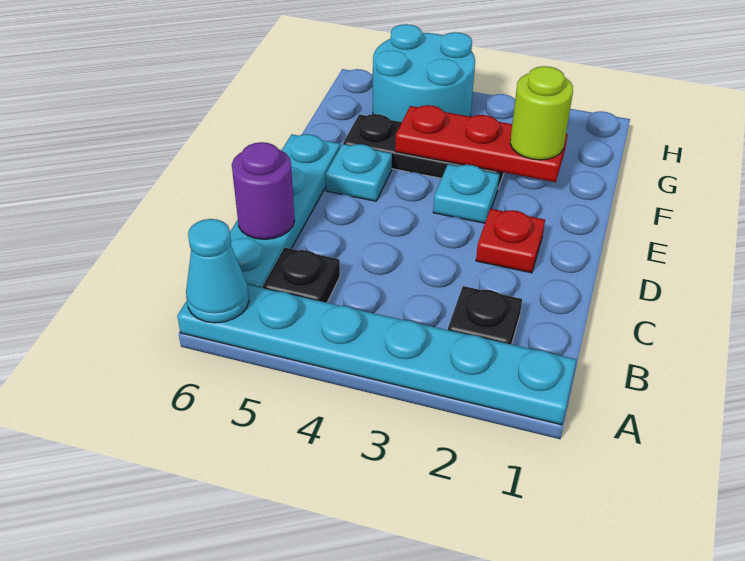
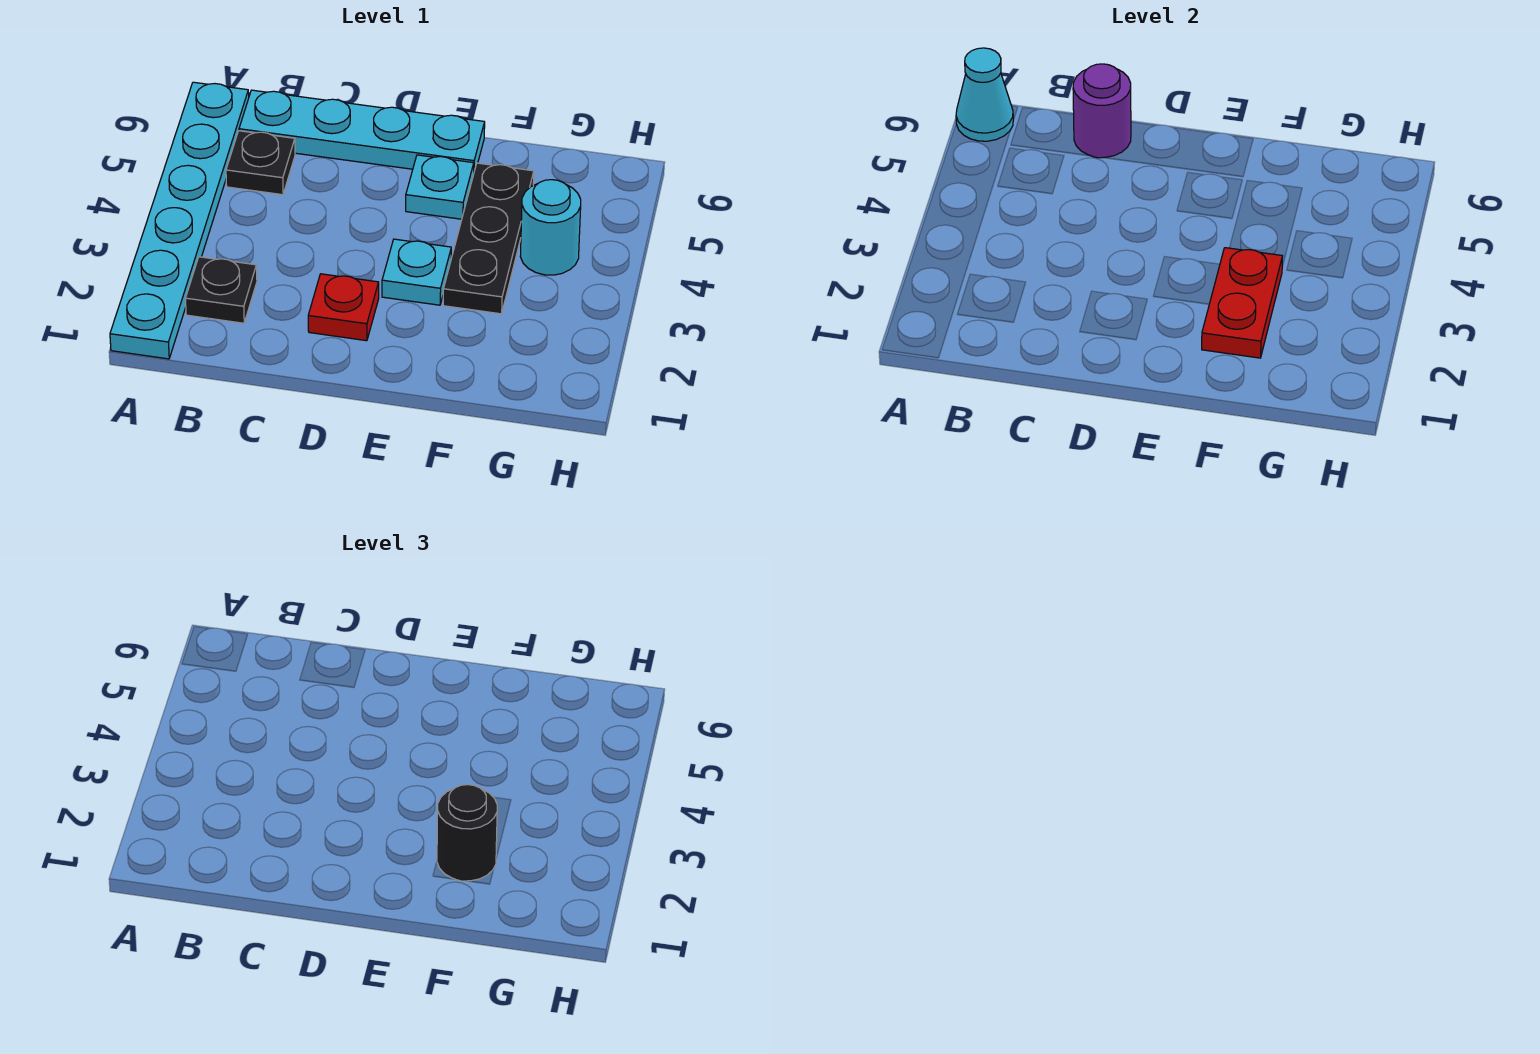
red 1x3 plate [395,105,568,182] -> red 1x2 plate [1202,248,1283,358]
lime 1x1 round brick [510,66,573,160] -> black 1x1 round brick [437,785,497,881]
cyan 2x2 round brick [373,24,475,122] -> cyan 1x1 round brick [520,180,581,275]

